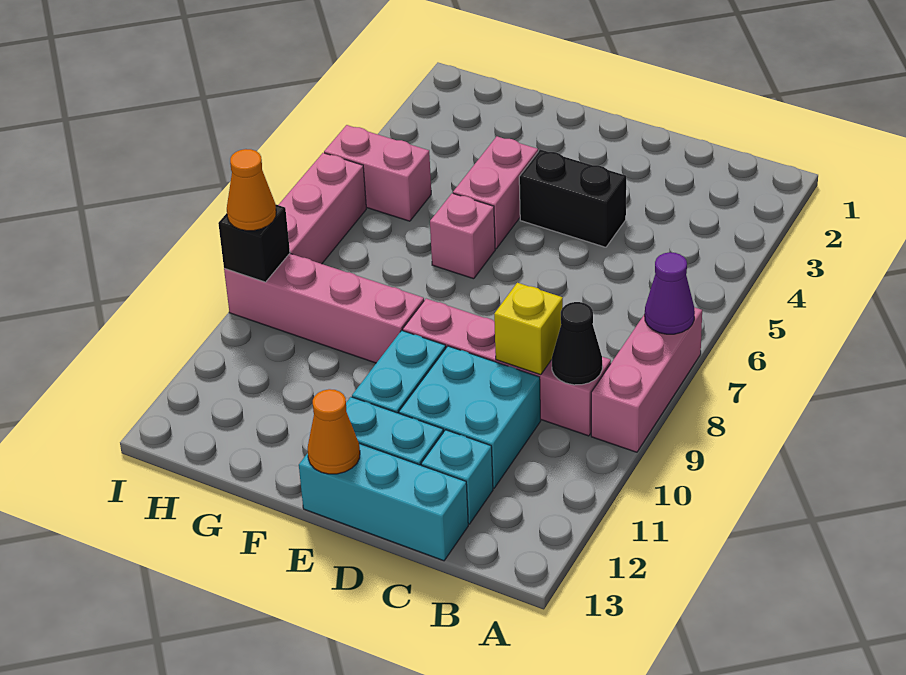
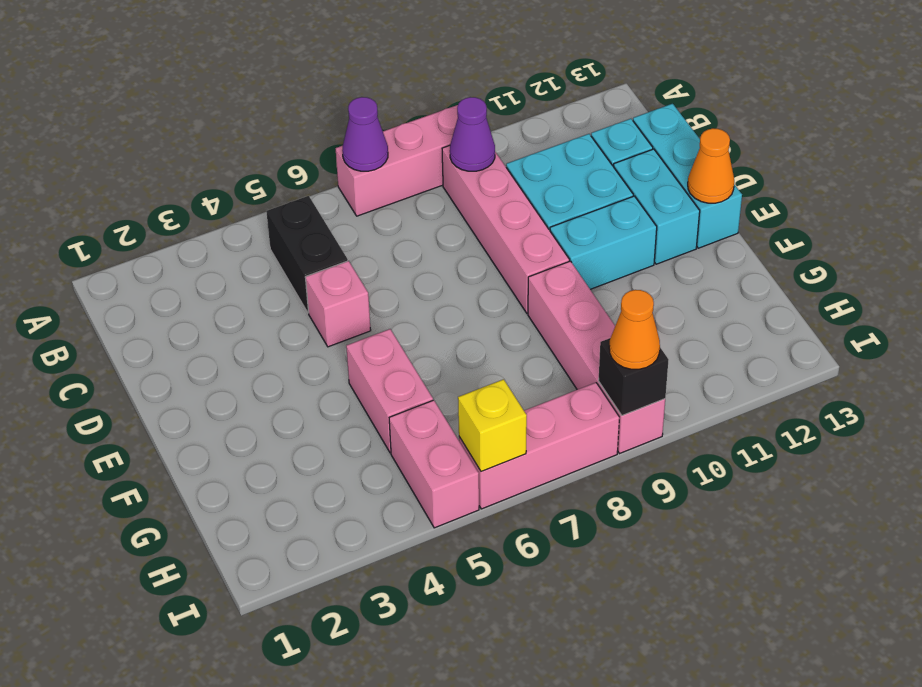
black 1x1 cone [552,302,602,385] -> purple 1x1 cone [450,97,495,171]
yellow 1x1 brick [494,283,563,375] -> yellow 1x1 brick moved to [458,379,527,472]
black 1x2 brick [519,150,626,247] -> black 1x2 brick moved to [266,196,348,313]
pink 1x2 brick [453,136,538,249] -> pink 1x2 brick turned to [346,329,433,453]
pink 1x1 brick [430,193,495,279] -> pink 1x1 brick moved to [305,261,371,347]

